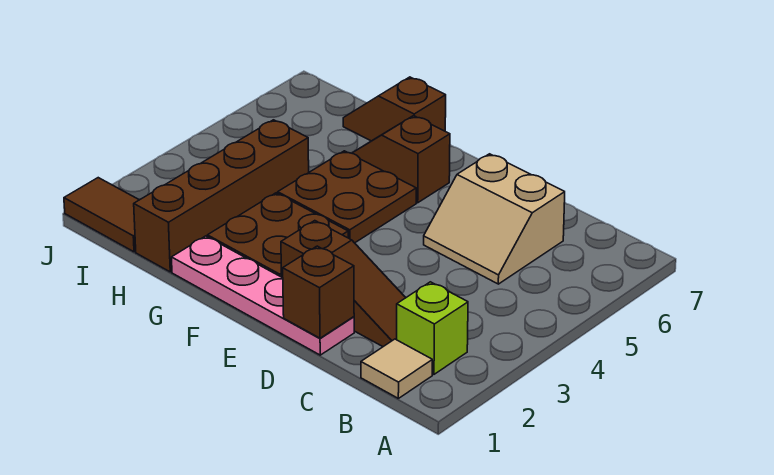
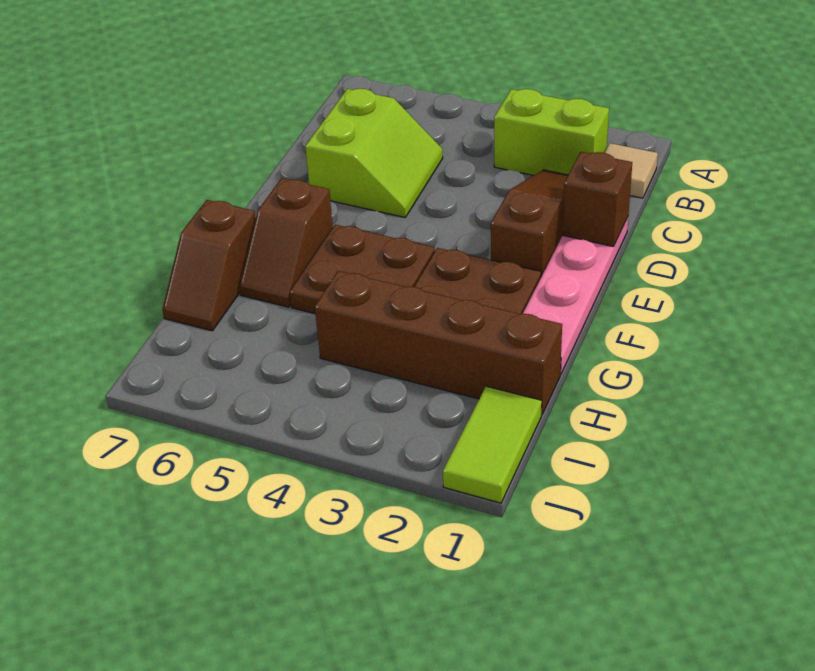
lime 1x1 brick [397,282,468,374] -> lime 1x2 brick [494,89,609,175]
tan 2x2 slope [424,154,565,284] -> lime 2x2 slope [305,89,443,217]
brown 1x2 tile [64,178,139,252] -> lime 1x2 tile [443,386,542,503]

